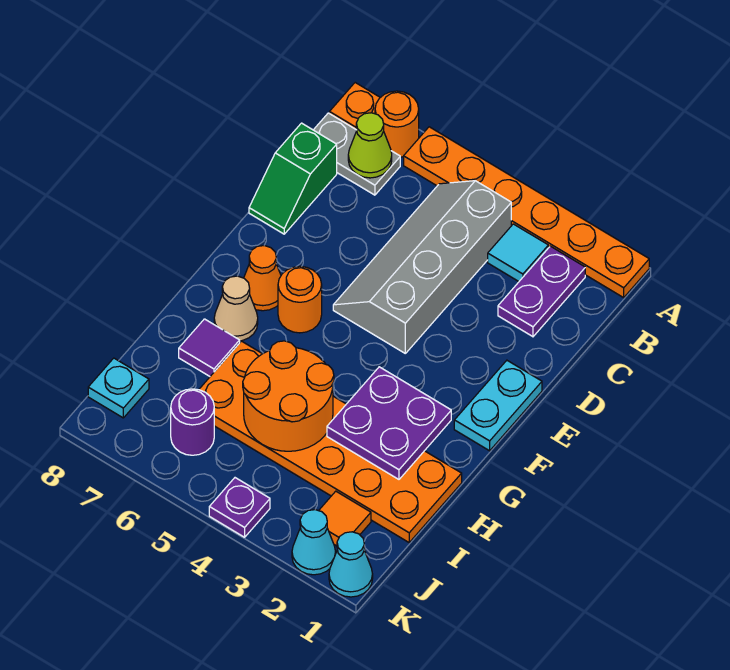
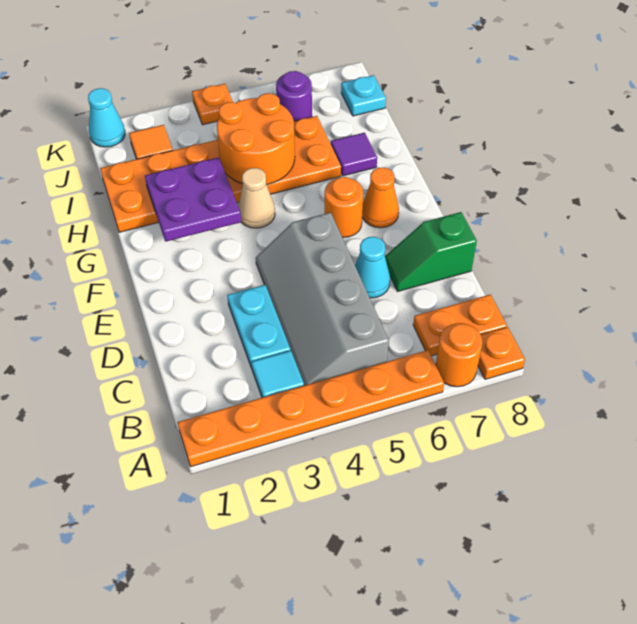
purple 1x2 plate [498,246,585,337] -> none
grey 2x4 slope [333,181,511,353] -> grey 2x4 slope turned to [256,212,389,385]
grey 1x2 plate [314,113,400,195] -> orange 1x2 plate [413,294,507,356]
lime 1x1 cone [348,113,392,178] -> none
green 1x2 slope [249,123,337,234] -> green 1x2 slope turned to [385,212,477,292]
cyan 1x2 plate [454,360,542,451] -> cyan 1x2 plate moved to [227,285,290,368]
tan 1x1 cone [214,276,258,341] -> tan 1x1 cone moved to [238,168,275,228]
cyan 1x1 cone [292,510,336,575] -> cyan 1x1 cone moved to [355,237,390,298]
purple 1x1 plate [209,478,270,537] -> orange 1x1 plate [192,84,233,125]

